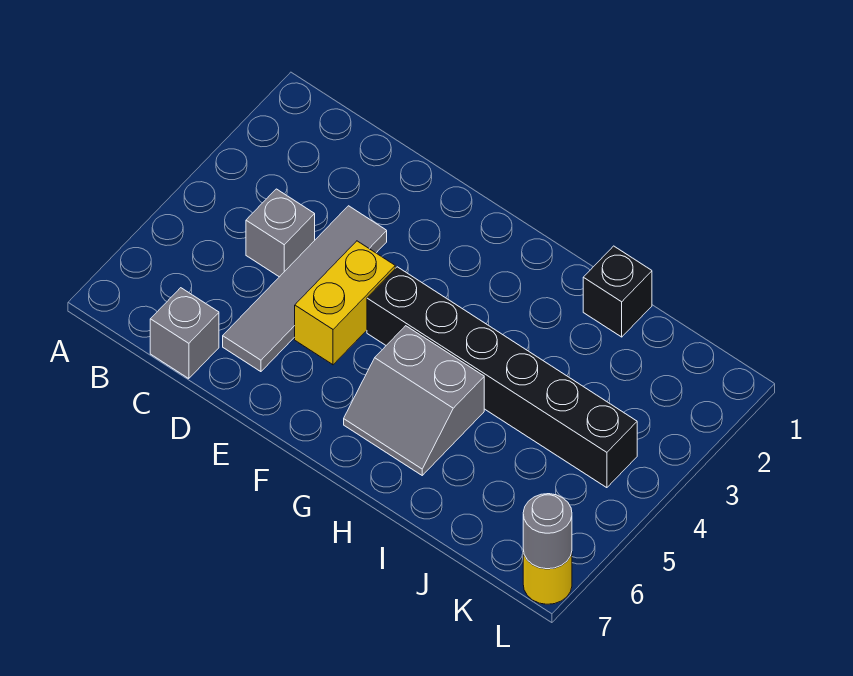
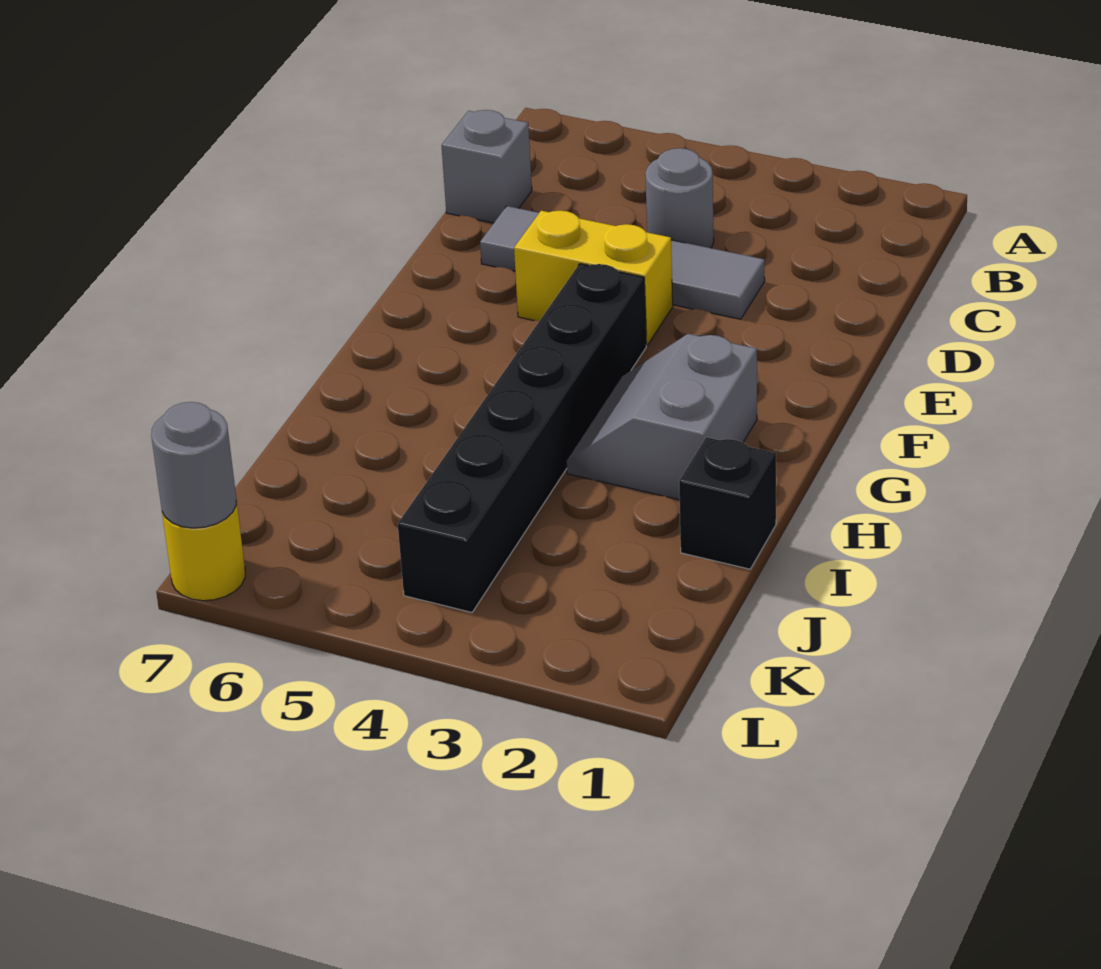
grey 1x1 brick [246,189,315,277] -> grey 1x1 round brick [645,148,714,248]
grey 2x2 slope [344,326,484,475] -> grey 2x2 slope moved to [567,334,757,500]

